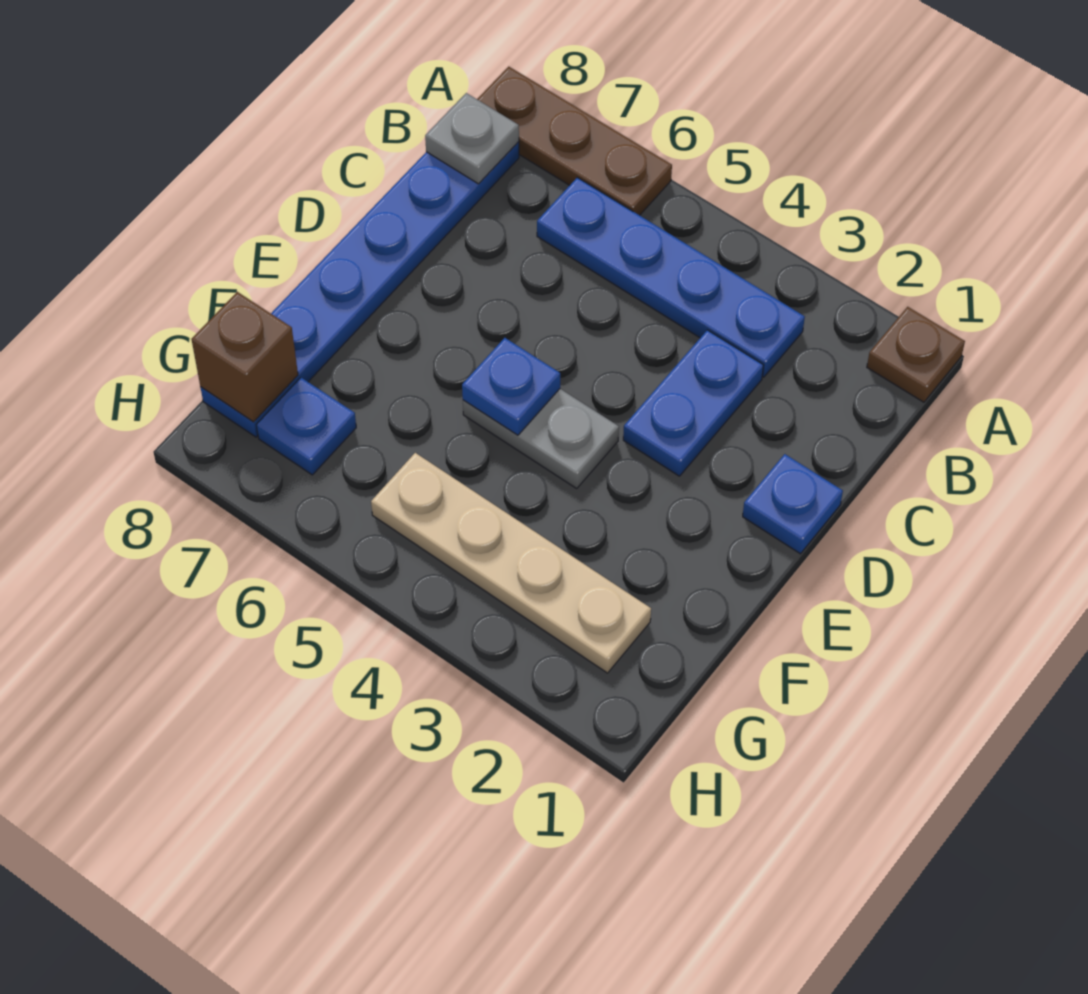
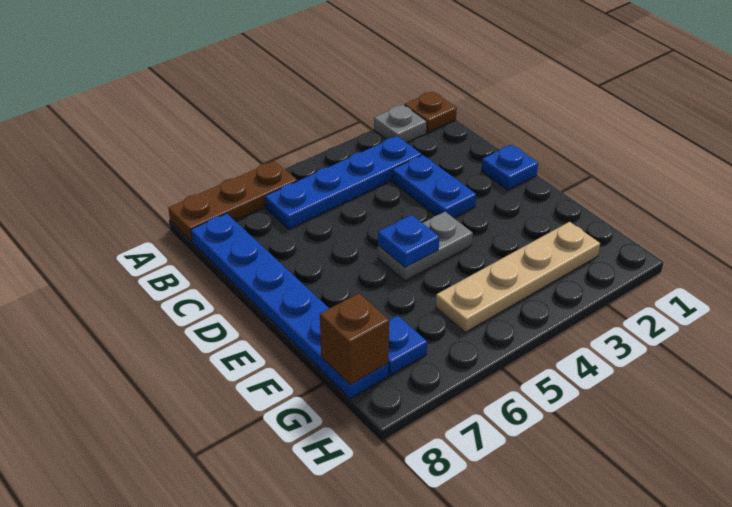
grey 1x1 plate [425,93,519,184] -> grey 1x1 plate moved to [374,105,427,143]

